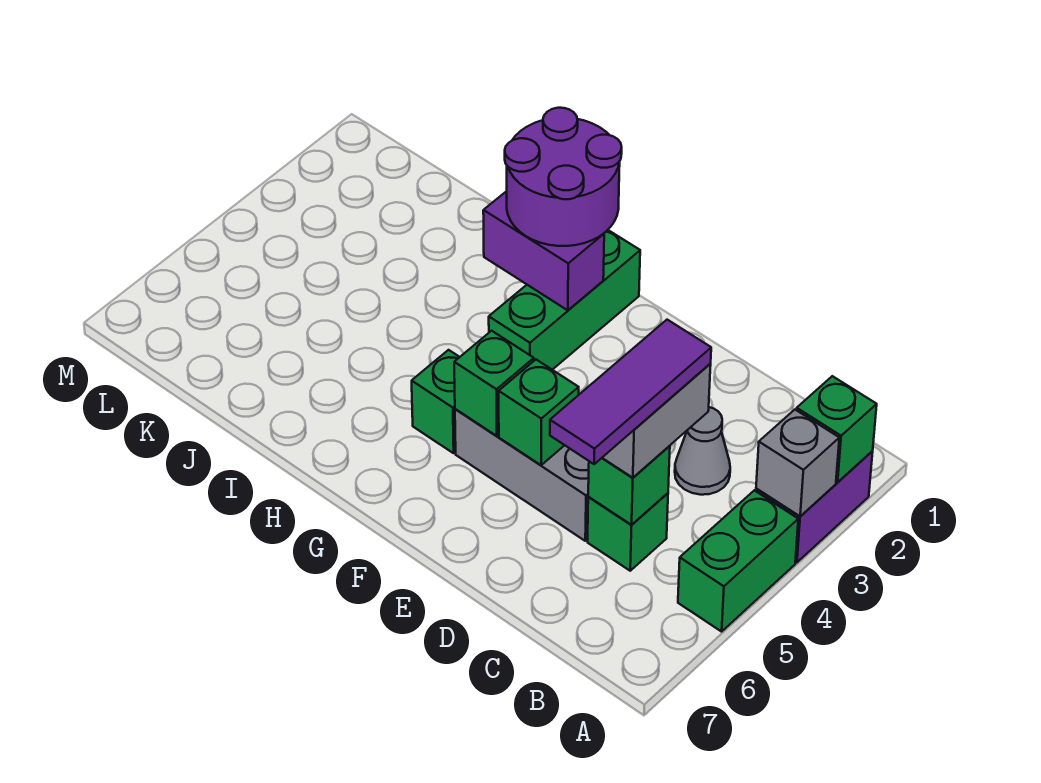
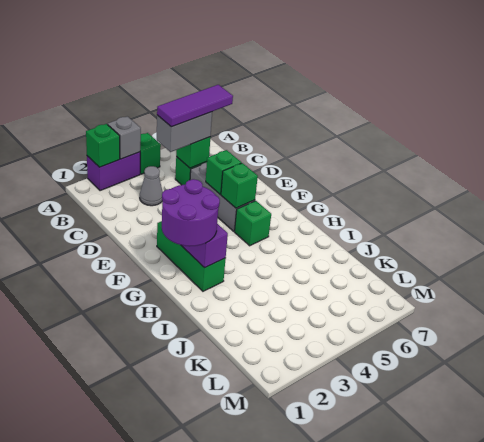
green 1x2 brick [678,490,798,632] -> green 1x1 brick [140,133,161,174]
green 1x3 brick [489,230,640,370] -> green 1x3 brick turned to [157,221,226,291]

